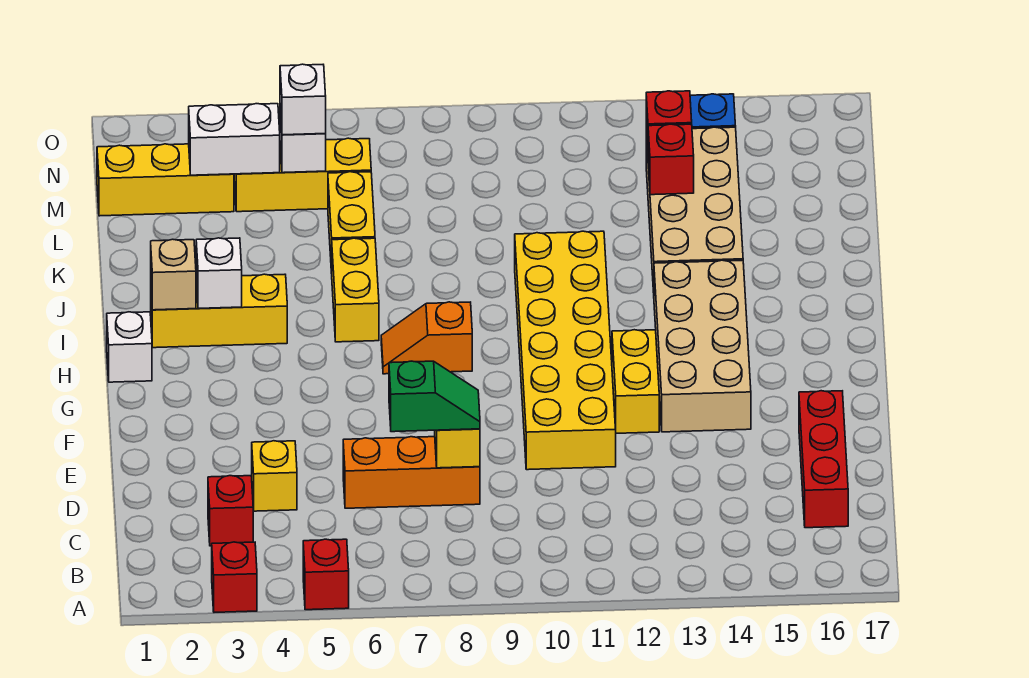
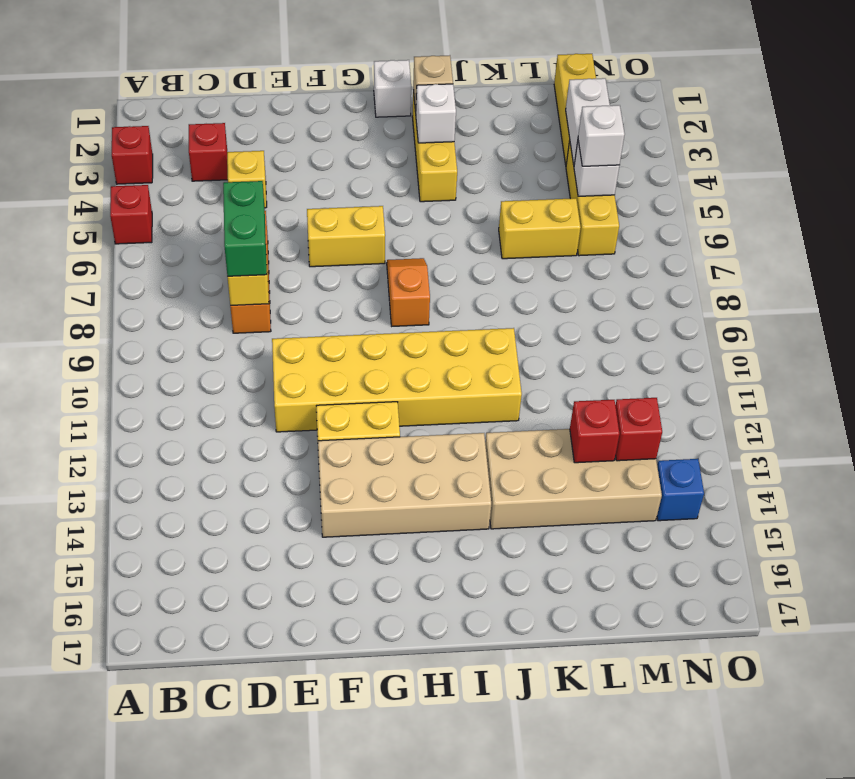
red 1x3 brick [799,391,848,528] -> none
green 1x2 slope [389,361,480,432] -> green 1x2 brick [223,181,267,276]
yellow 1x2 brick [332,238,379,342] -> yellow 1x2 brick moved to [307,206,385,267]

